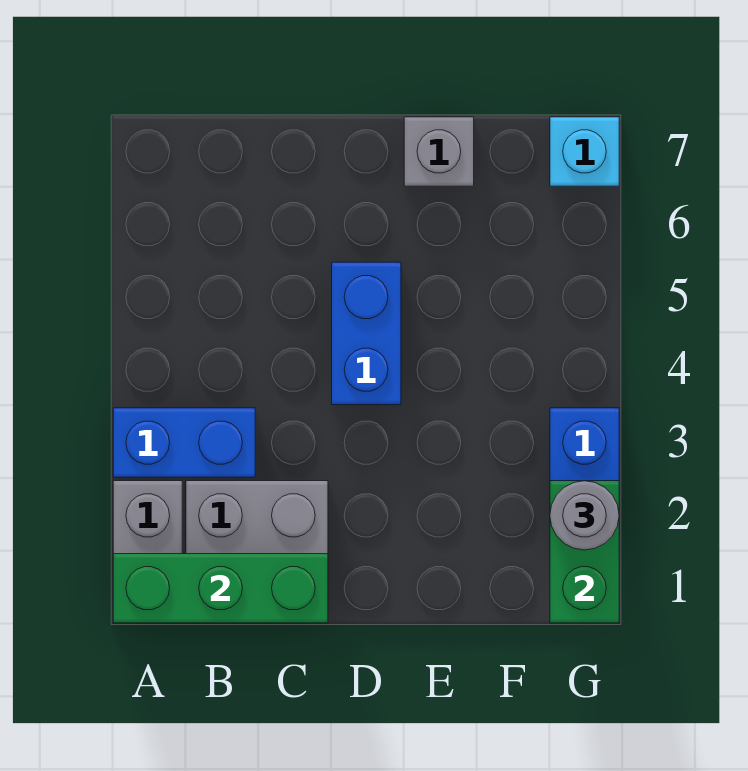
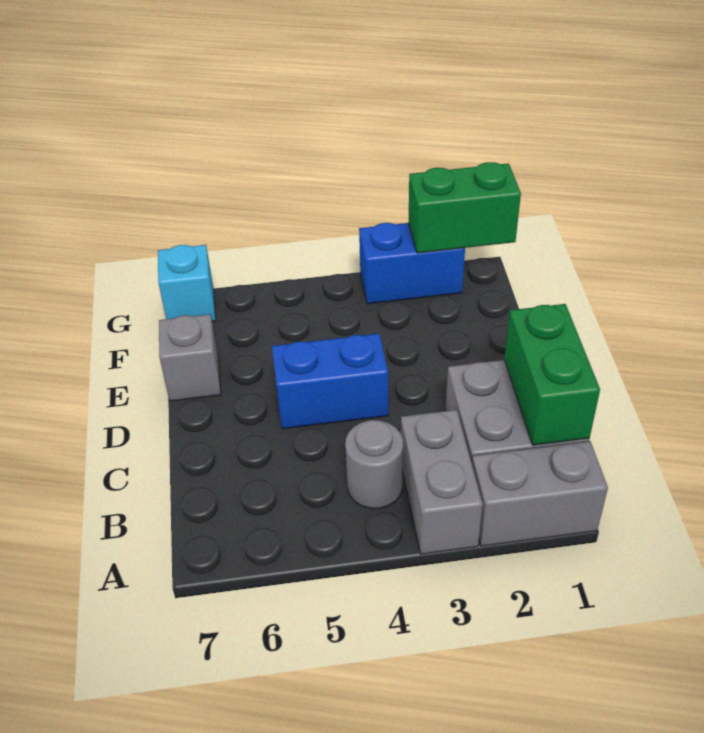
green 1x3 brick [113,554,328,623] -> green 1x2 brick [504,304,600,445]
blue 1x2 brick [113,408,255,477] -> grey 1x2 brick [401,410,483,554]
grey 1x1 round brick [550,481,619,550] -> grey 1x1 round brick moved to [345,420,403,509]

